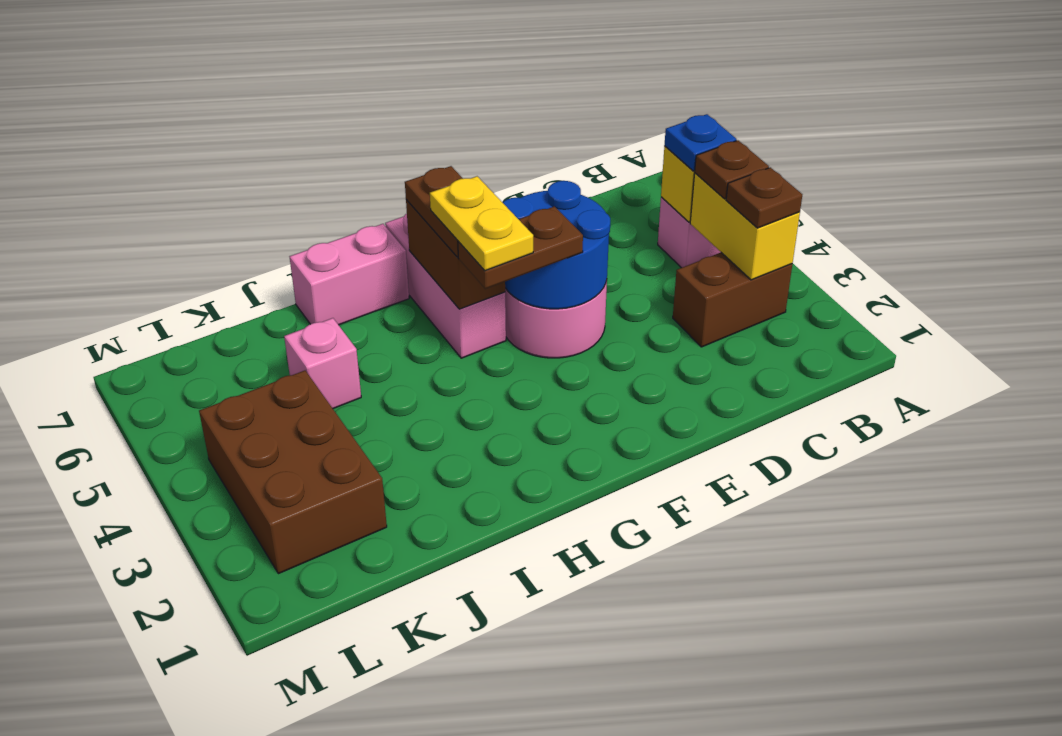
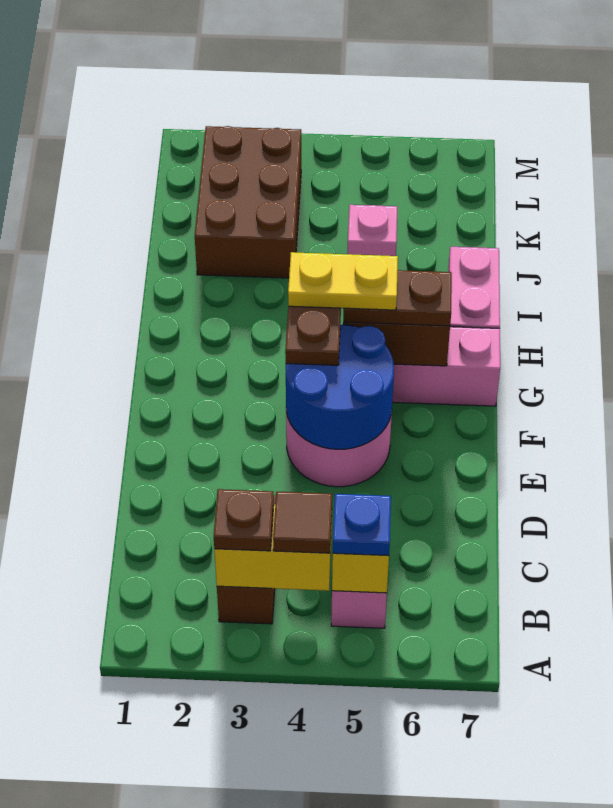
brown 1x1 plate [695,140,769,199] -> brown 1x1 tile [273,492,332,553]
brown 2x3 brick [199,371,387,574] -> brown 2x3 brick turned to [195,126,301,278]

